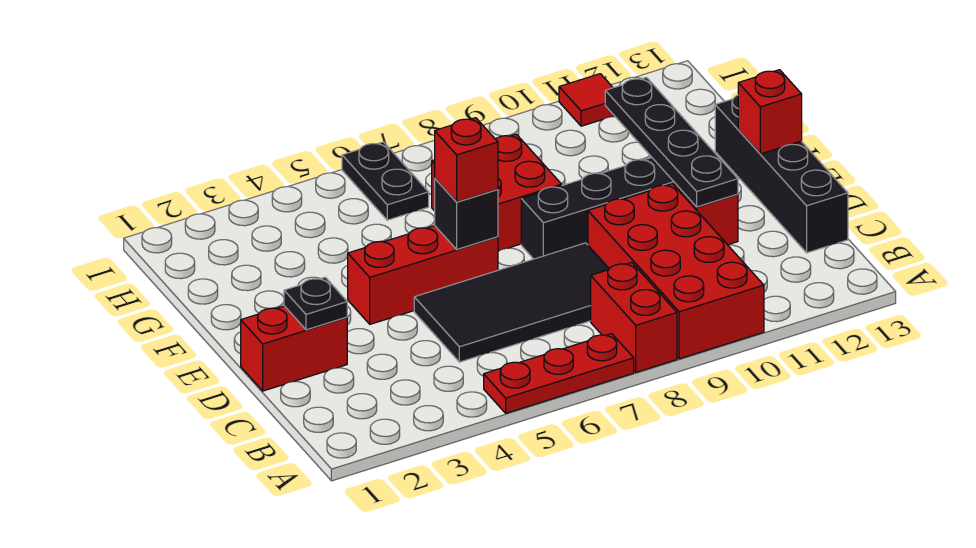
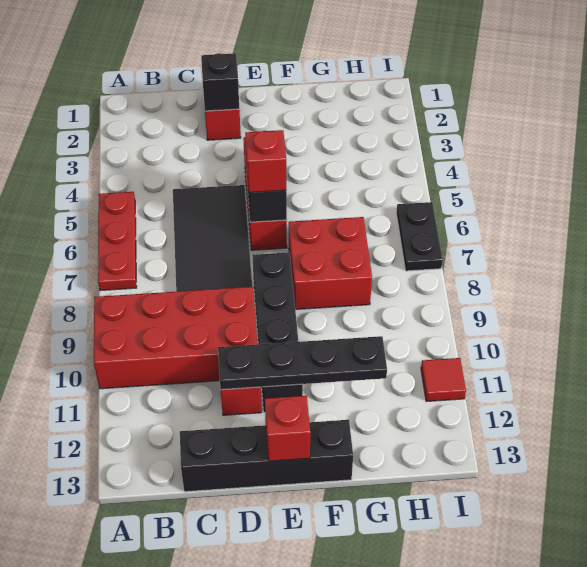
red 1x2 brick [591,263,677,372] -> none
black 1x1 plate [284,277,347,330] -> black 1x1 brick [201,53,239,111]
black 1x2 plate [342,142,429,220] -> black 1x2 plate turned to [396,202,443,271]

